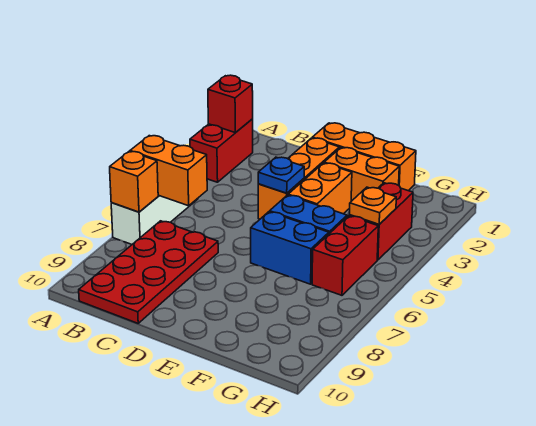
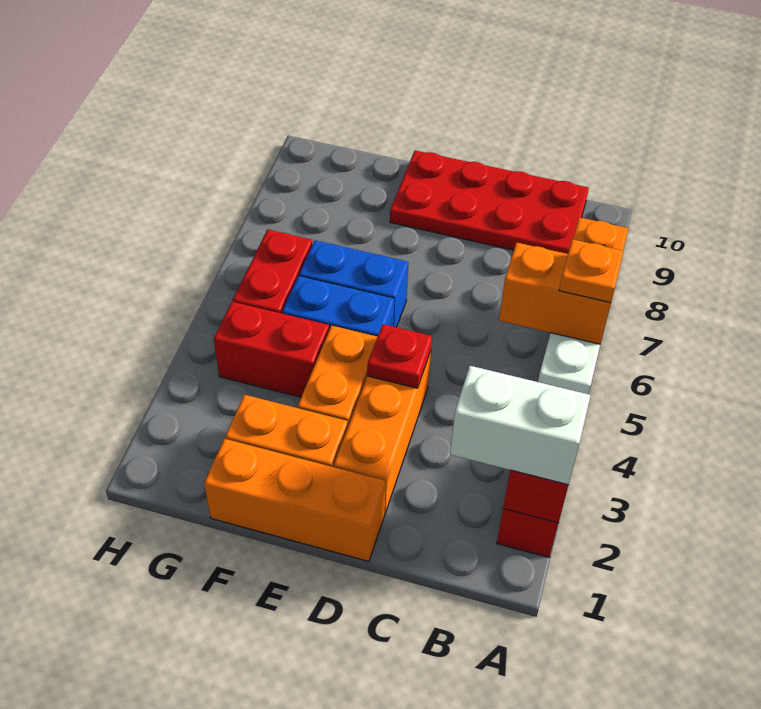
none -> white 1x2 brick [450,366,591,485]
red 2x4 plate [79,221,218,323] -> red 2x4 plate turned to [390,150,589,254]
blue 1x1 plate [258,157,304,193] -> red 1x1 plate [367,324,432,388]
red 1x2 brick [349,183,413,260] -> red 1x2 brick turned to [214,302,329,397]
orange 1x1 plate [350,187,396,224] -> orange 1x1 plate moved to [559,239,624,303]

